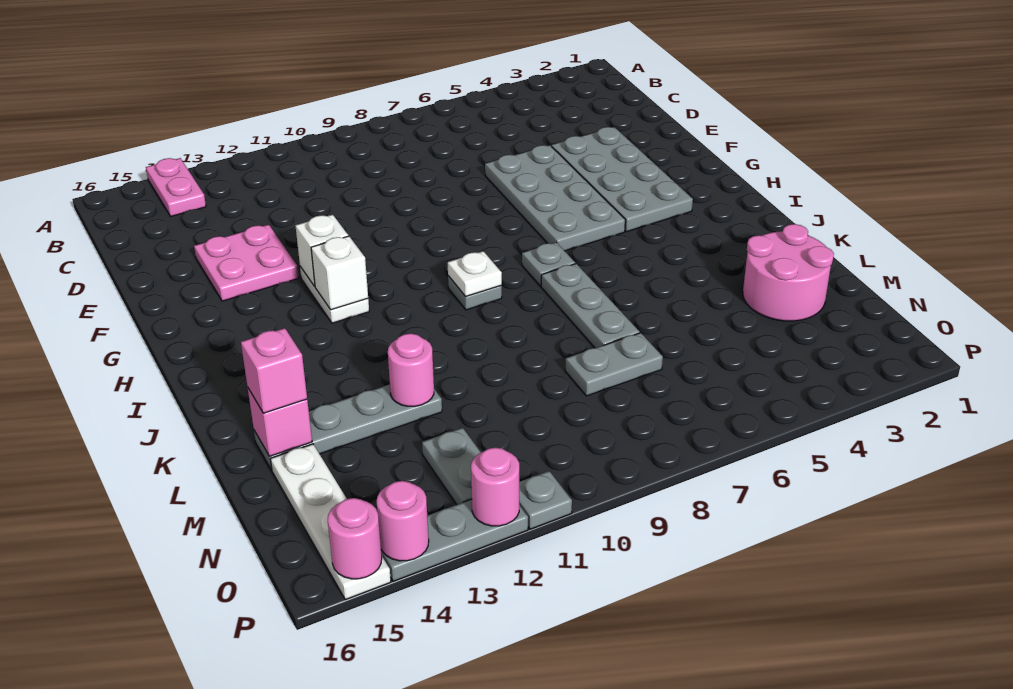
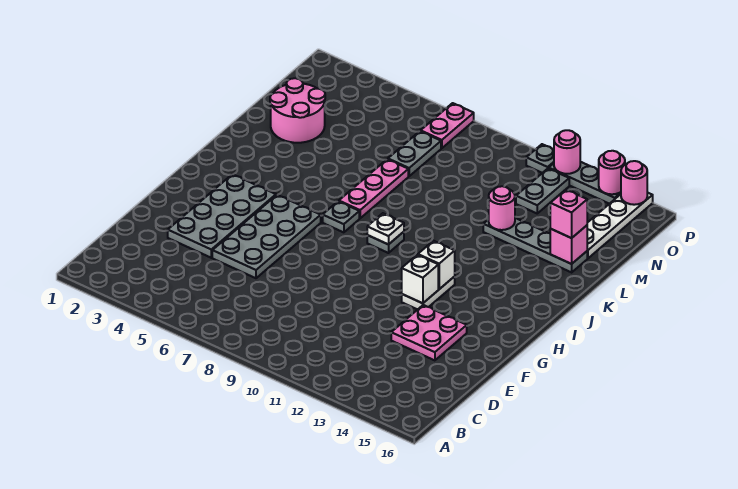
pink 1x2 plate [146,158,206,216] -> pink 1x2 plate moved to [421,103,474,148]
grey 1x3 plate [541,264,640,348] -> pink 1x3 plate [339,159,408,218]
grey 1x2 plate [565,333,663,396] -> grey 1x2 plate turned to [388,131,441,176]

